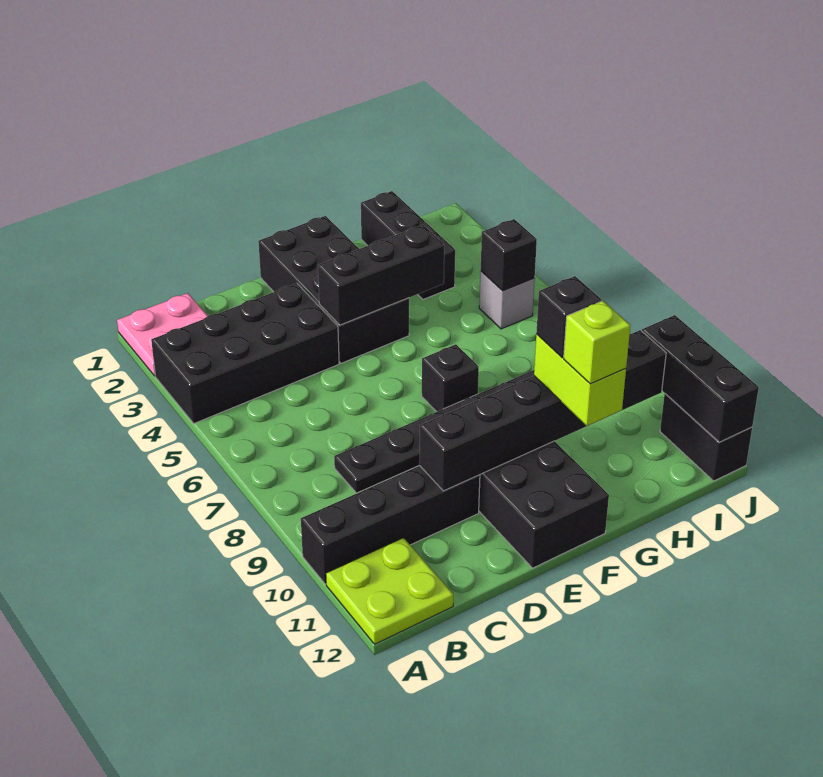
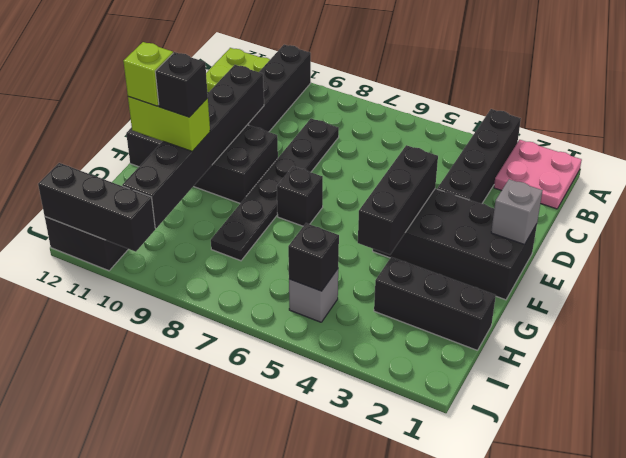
black 2x4 brick [151,283,339,423] -> black 1x4 brick [438,109,521,204]
none -> grey 1x1 brick [491,179,543,244]

